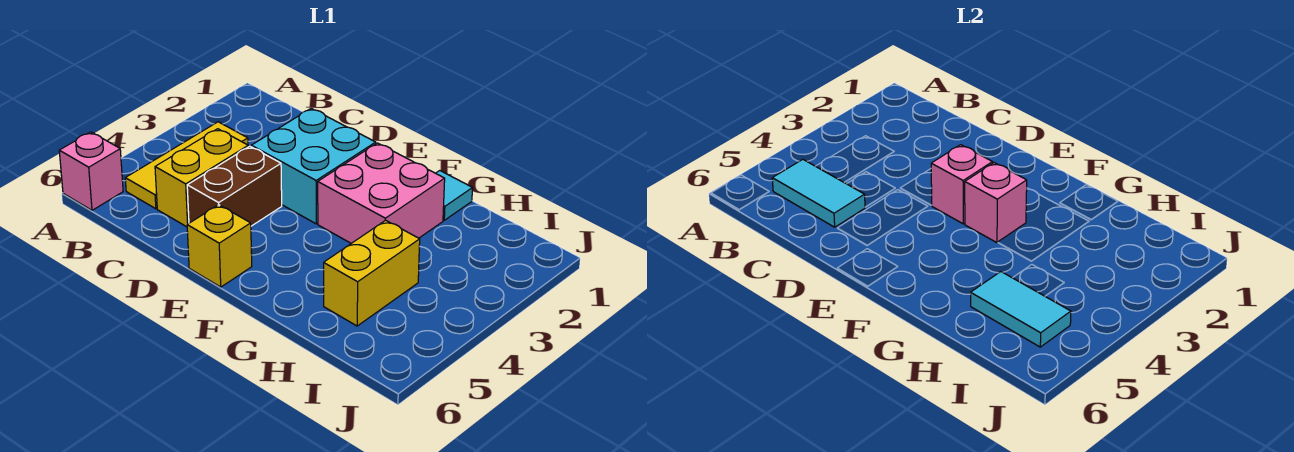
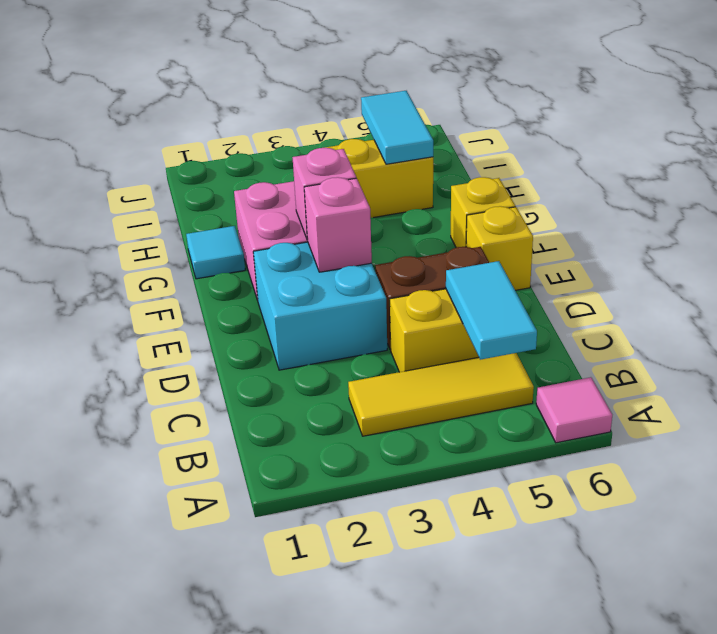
pink 1x1 brick [59,132,123,210] -> pink 1x1 tile [536,377,612,443]
none -> yellow 1x1 brick [451,177,515,248]

